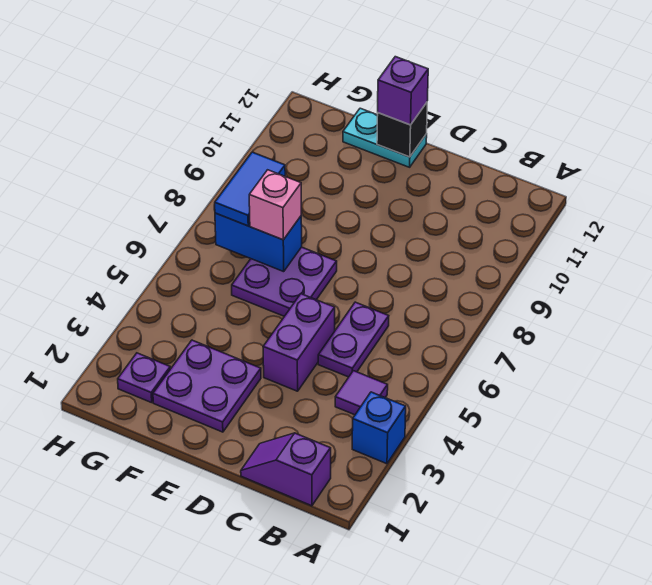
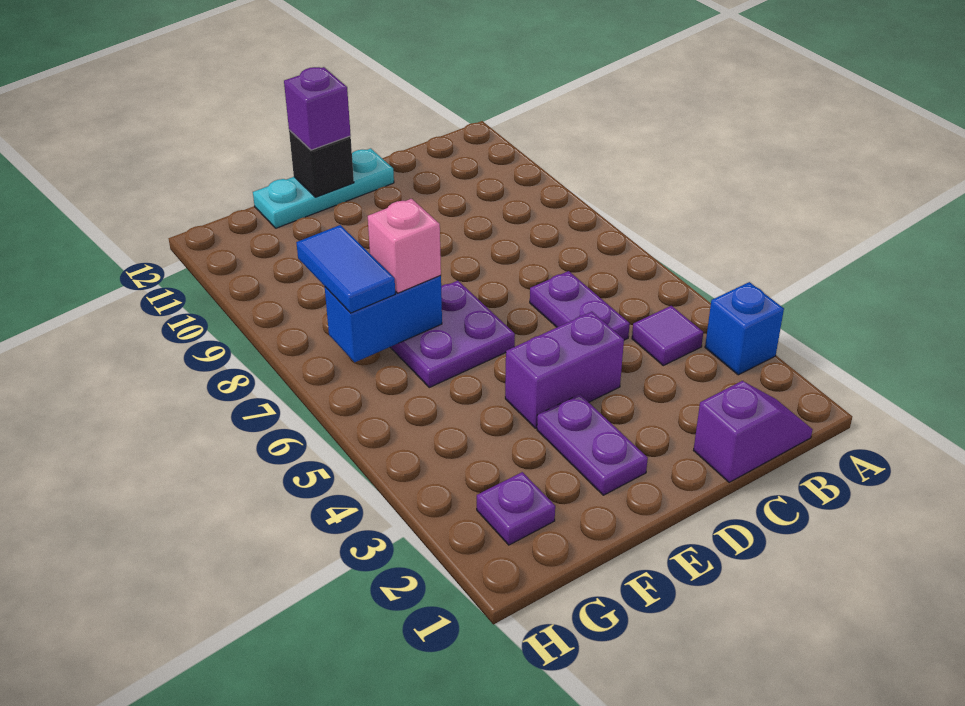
purple 1x2 slope [241,433,331,506] -> purple 1x2 slope turned to [694,381,813,482]
purple 1x2 brick [263,294,335,391] -> purple 1x2 brick turned to [505,312,624,428]
purple 2x2 plate [153,340,261,432] -> purple 1x2 plate [537,394,648,495]
cyan 1x2 plate [343,108,427,167] -> cyan 1x3 plate [253,148,394,228]

